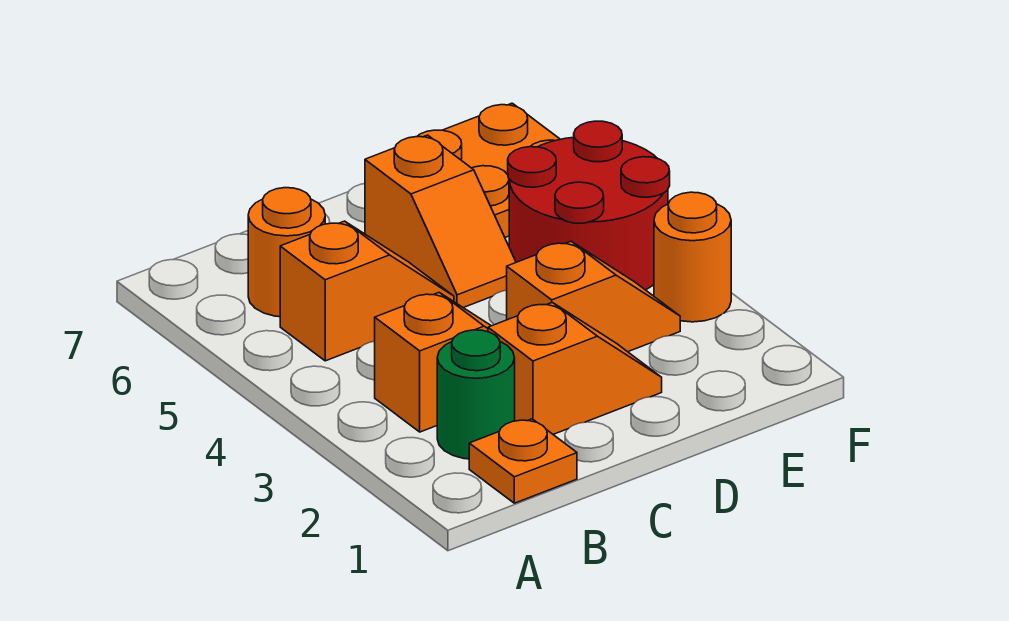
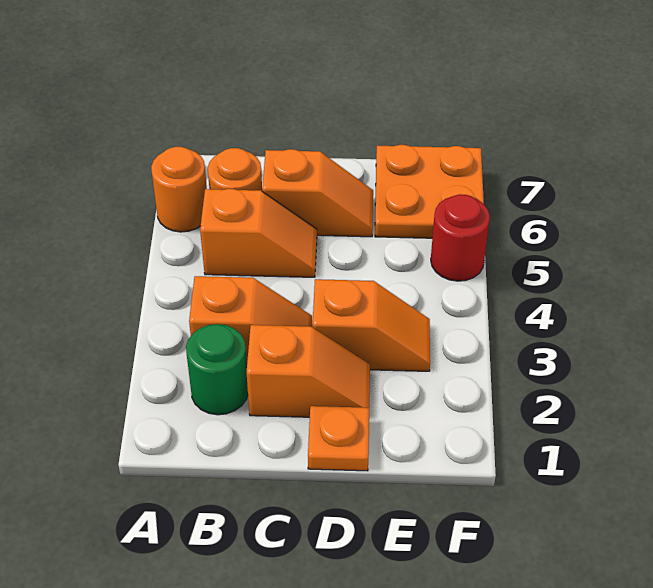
orange 1x1 plate [469,419,577,503] -> orange 1x1 plate moved to [308,406,369,471]
orange 1x2 slope [365,135,516,308] -> orange 1x2 slope turned to [262,149,373,237]
red 2x2 round brick [508,121,670,290] -> red 1x1 round brick [431,194,490,281]
orange 1x1 round brick [654,192,731,322] -> orange 1x1 round brick moved to [151,147,207,232]

